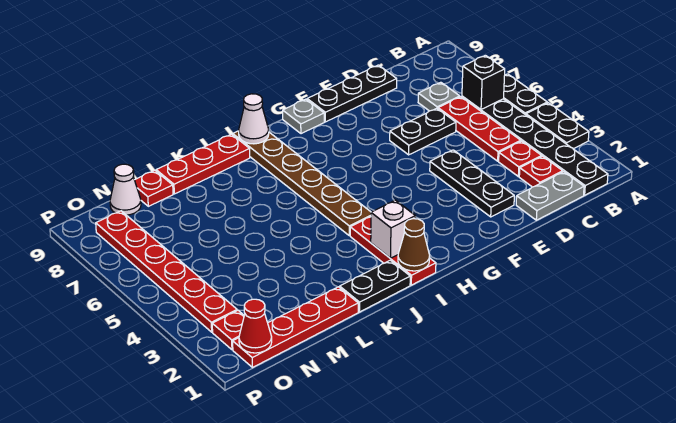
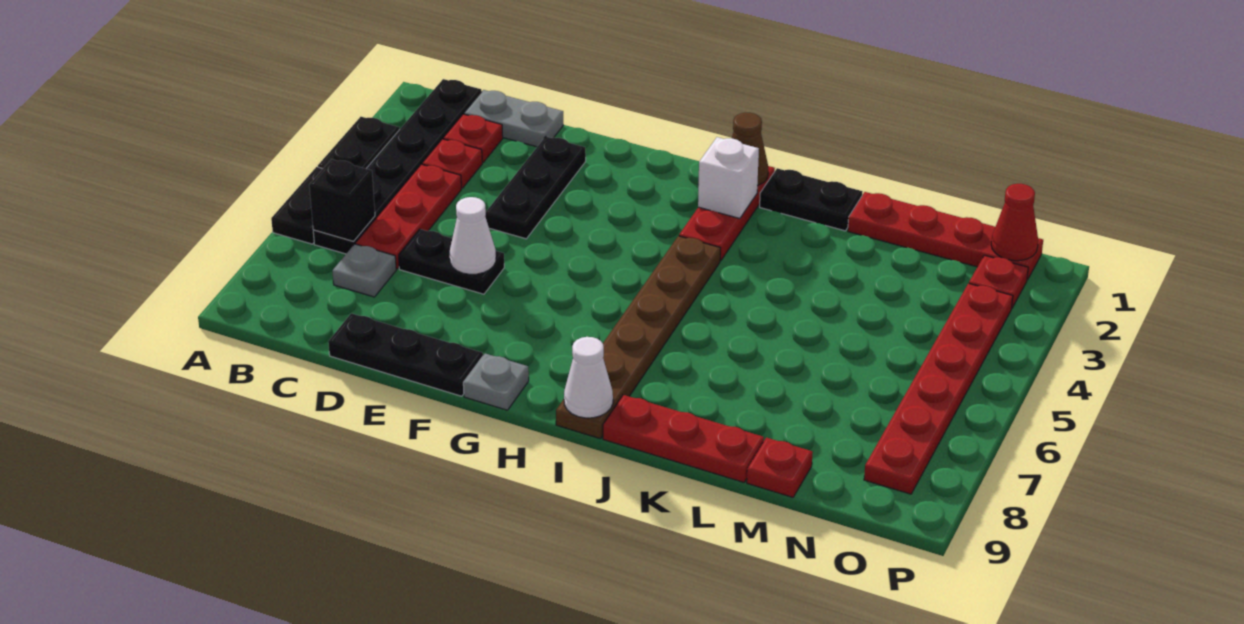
white 1x1 cone [110,164,141,215] -> white 1x1 cone moved to [450,197,496,274]

